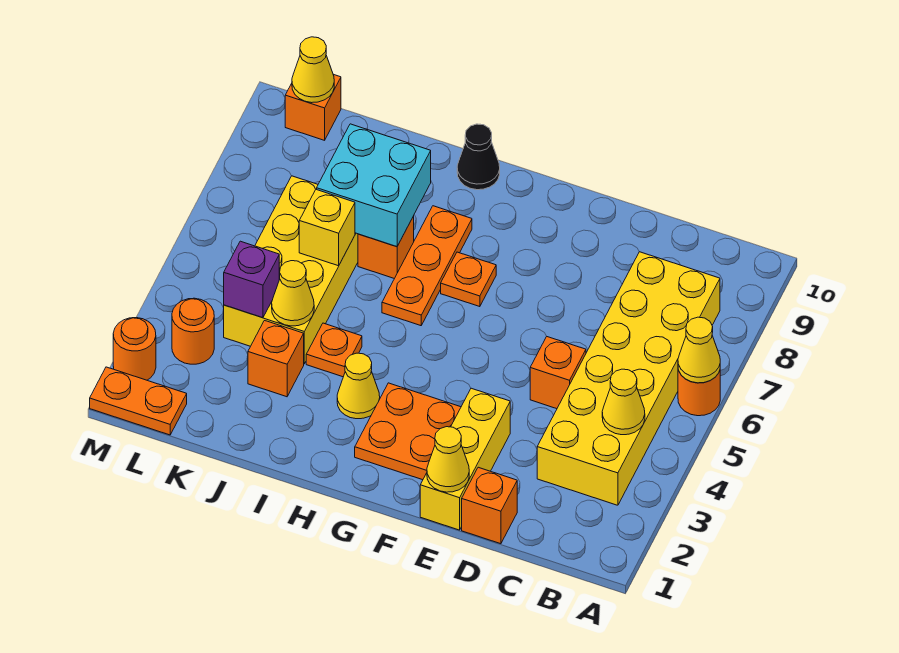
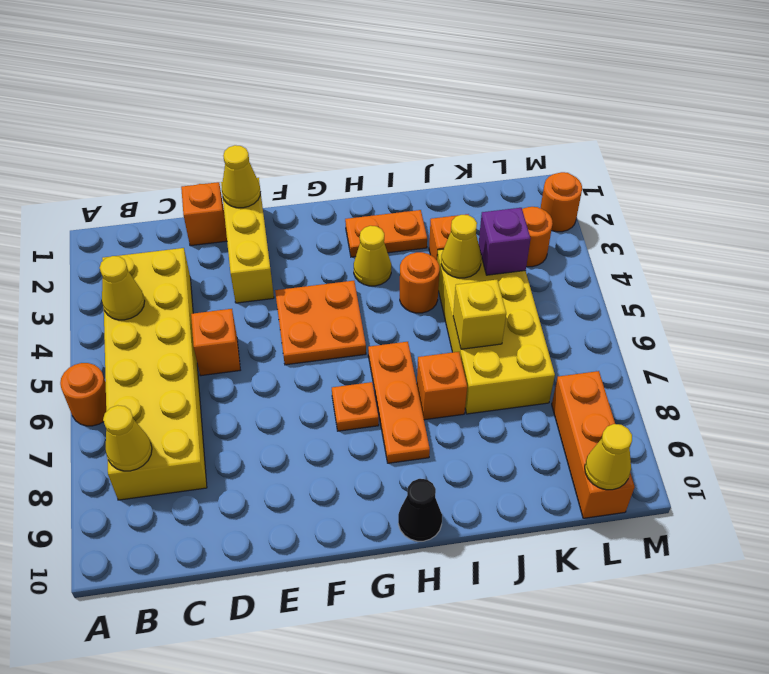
yellow 1x1 cone [678,317,720,383] -> yellow 1x1 cone moved to [103,405,152,471]
orange 2x2 plate [355,383,461,480] -> orange 2x2 plate moved to [275,281,366,365]
orange 1x1 plate [306,323,362,377] -> orange 1x1 round brick [400,252,439,313]
cyan 2x2 brick [317,124,431,247] -> none
orange 1x2 plate [90,367,187,435] -> orange 1x2 plate moved to [345,210,427,257]
orange 1x1 brick [285,75,341,140] -> orange 1x3 brick [552,371,635,518]

